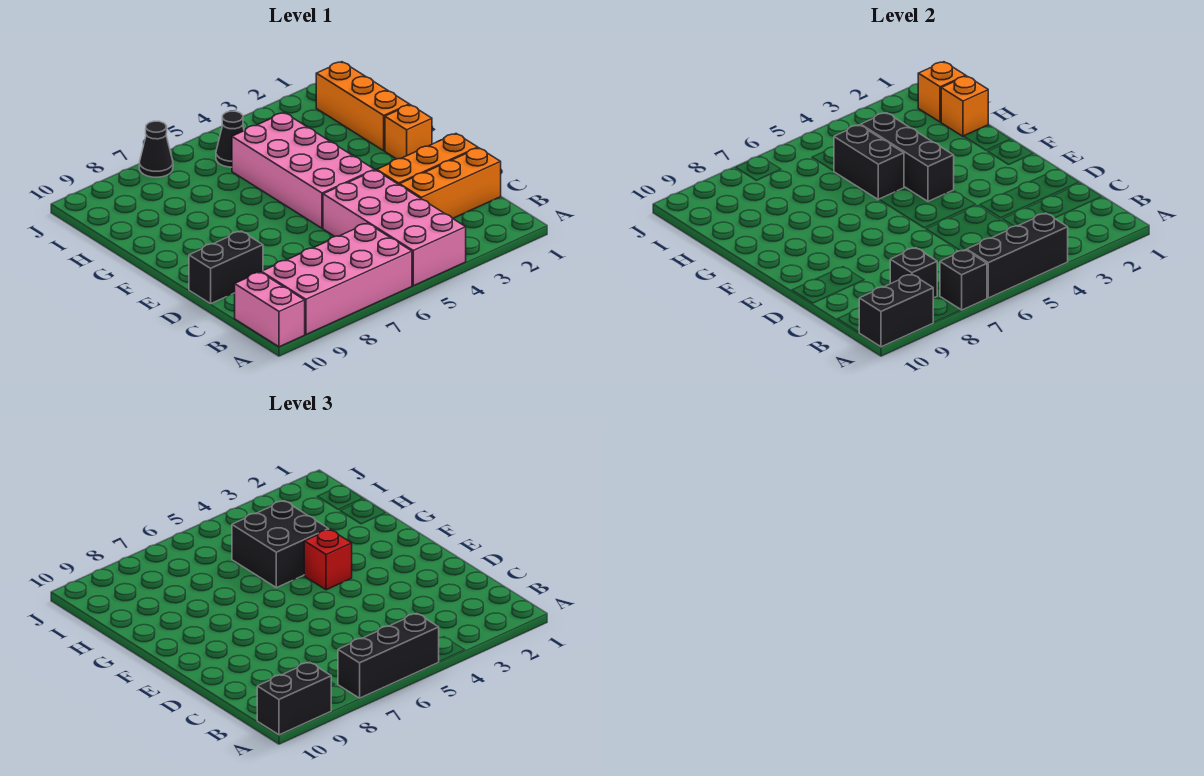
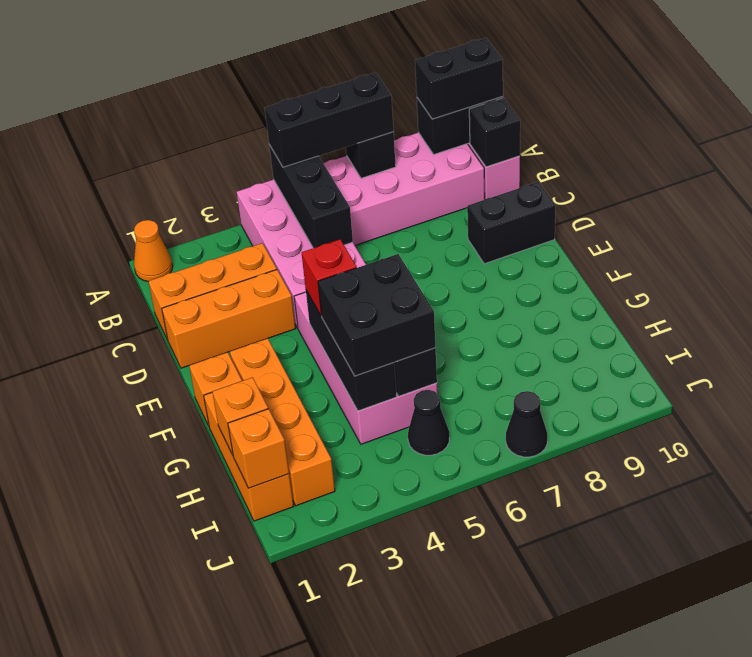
none -> orange 1x1 cone [134,220,173,282]
black 1x3 brick [967,213,1068,298] -> black 1x3 brick turned to [269,145,353,248]
black 1x1 brick [890,248,937,298] -> black 1x1 brick moved to [469,98,520,167]
none -> orange 1x4 brick [230,338,335,506]

